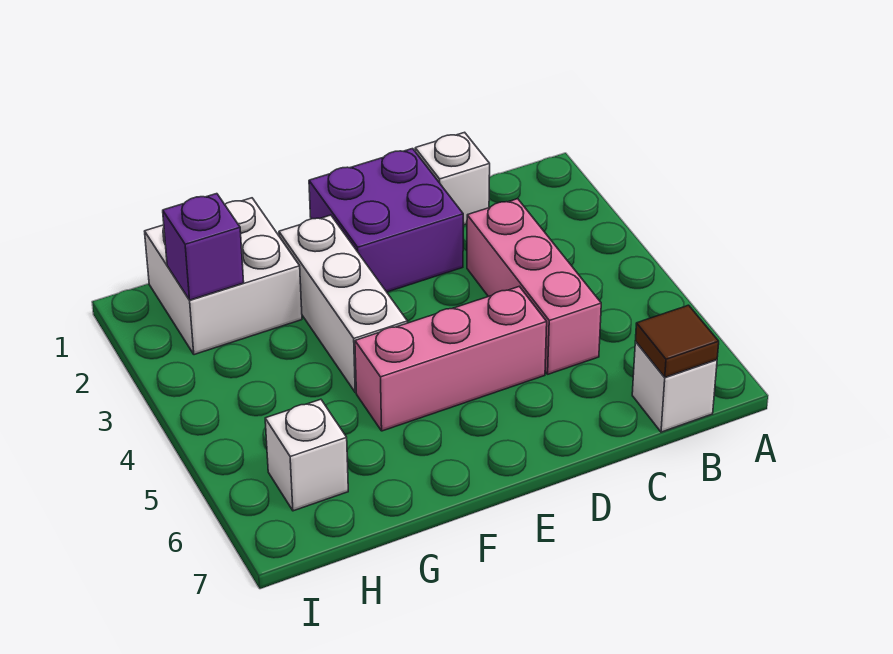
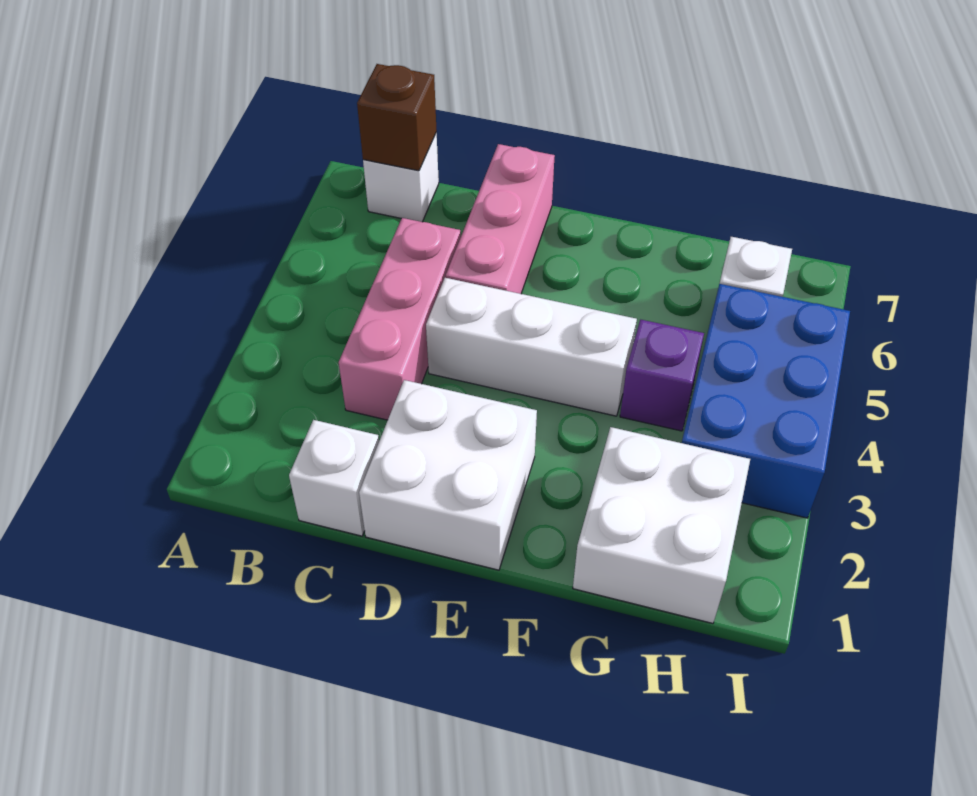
brown 1x1 tile [635,305,719,377] -> brown 1x1 brick [357,64,437,171]
purple 2x2 brick [309,149,463,292] -> white 2x2 brick [359,380,537,570]
pink 1x3 brick [355,286,547,431] -> pink 1x3 brick turned to [446,144,555,294]
white 1x3 brick [279,215,407,393] -> white 1x3 brick turned to [426,278,637,416]
purple 1x1 brick [163,194,244,300] -> purple 1x1 brick moved to [620,320,704,431]
none -> blue 2x3 brick [682,284,850,518]

